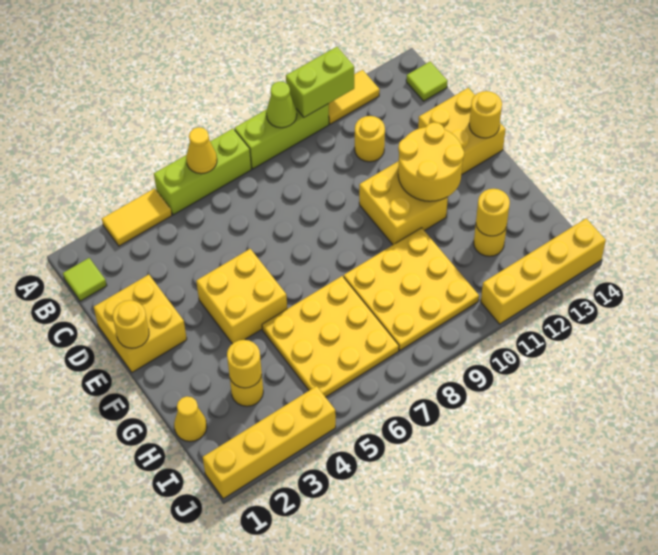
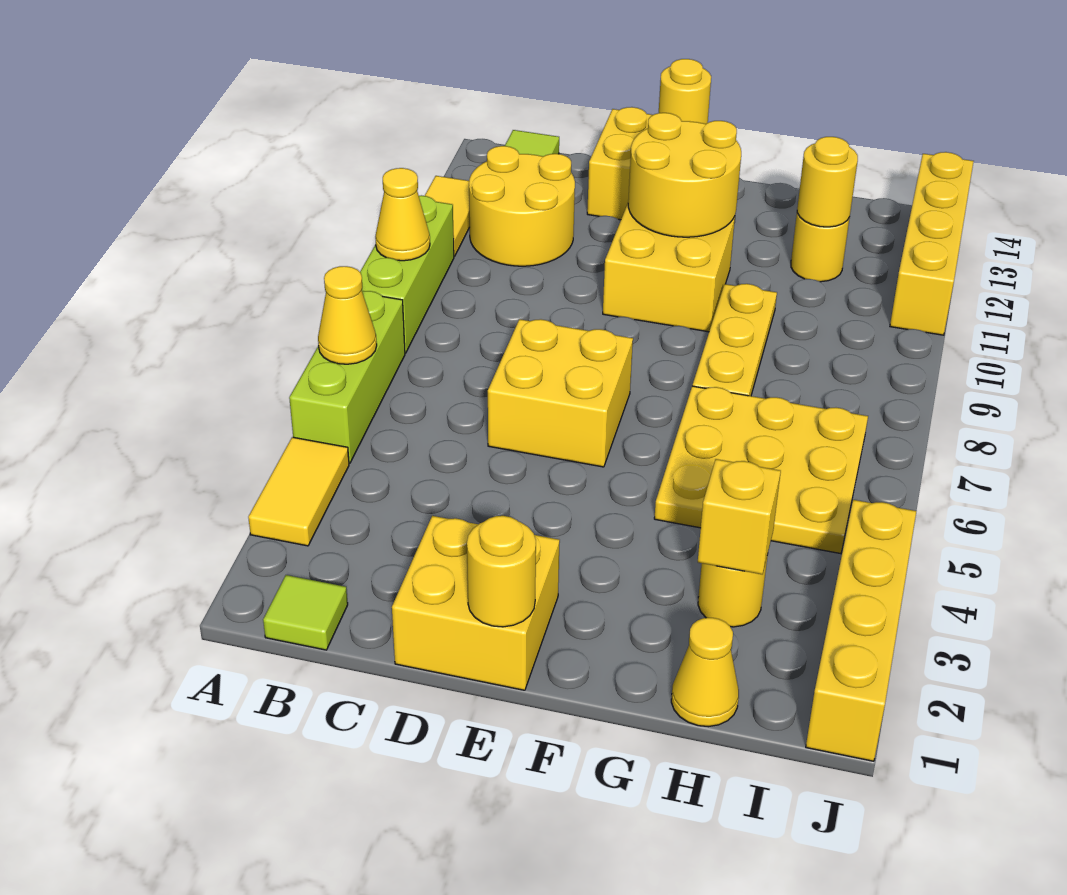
lime 1x1 cone [266,81,297,128] -> yellow 1x1 cone [375,168,430,261]
lime 1x2 brick [286,47,354,117] -> none
yellow 1x1 round brick [355,116,385,162] -> yellow 2x2 round brick [469,146,575,266]
yellow 2x2 brick [196,249,287,344] -> yellow 2x2 brick moved to [488,319,633,467]
yellow 3x3 plate [344,228,479,350] -> yellow 1x3 plate [693,284,777,396]
yellow 1x1 round brick [227,340,262,388] -> yellow 1x1 brick [698,459,781,574]

